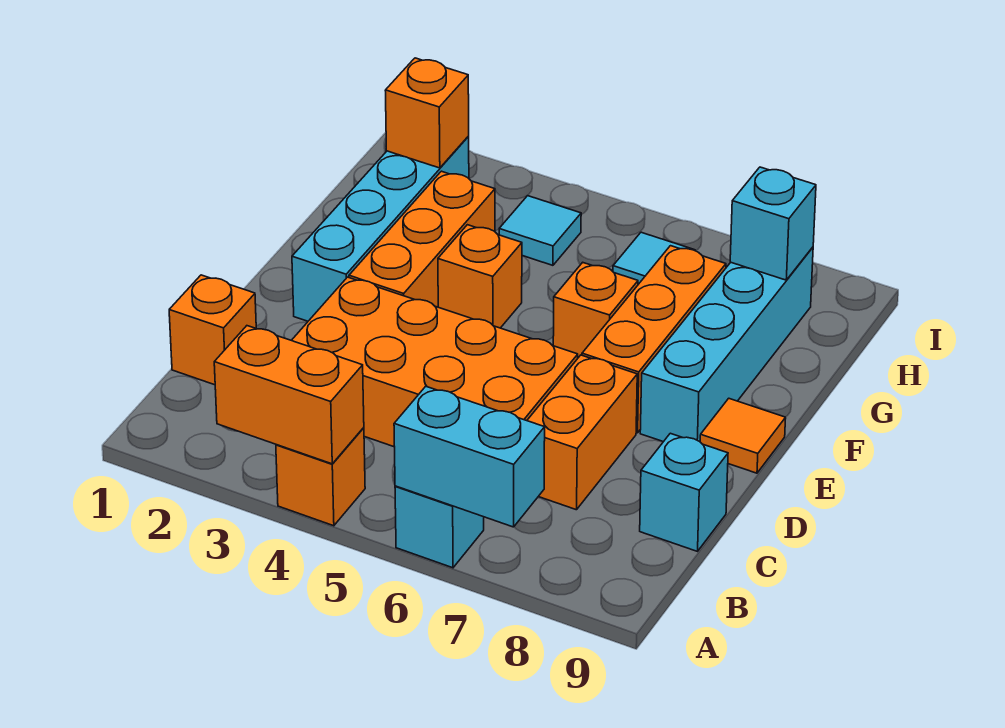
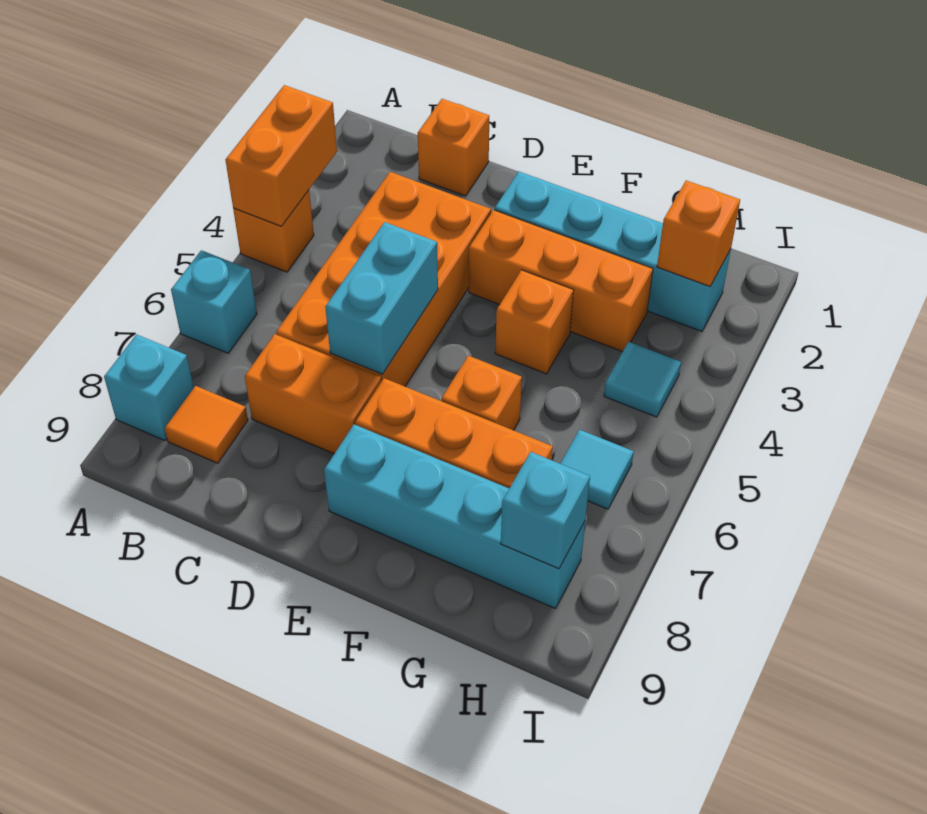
cyan 1x2 brick [394,386,545,527] -> cyan 1x2 brick moved to [325,222,438,374]
cyan 1x1 brick [640,433,728,551] -> cyan 1x1 brick moved to [104,334,194,441]
orange 1x1 tile [700,398,786,473] -> orange 1x1 tile moved to [165,386,248,463]

